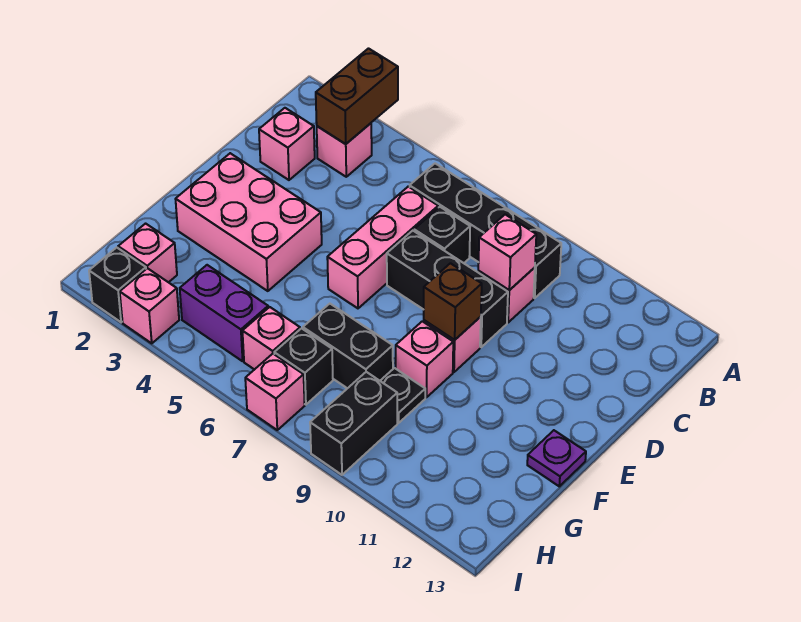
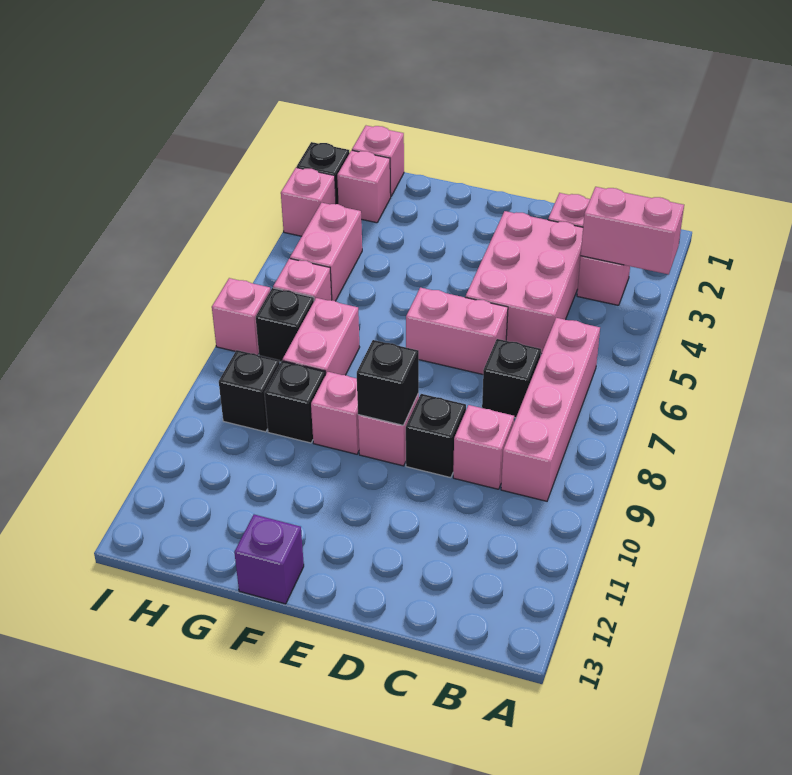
brown 1x2 brick [316,49,398,144] -> pink 1x2 brick [581,187,684,274]
black 1x4 brick [410,163,561,298] -> pink 1x4 brick [501,318,600,501]
pink 1x3 brick [327,187,438,308] -> pink 1x2 brick [406,288,508,374]
pink 1x1 brick [478,215,536,290] -> pink 1x1 brick moved to [352,126,404,196]
black 1x3 brick [387,231,508,347] -> black 1x1 brick [406,394,466,478]
pink 2x3 brick [176,153,322,291] -> pink 2x3 brick moved to [465,211,583,354]
brown 1x1 brick [424,263,482,340] -> black 1x1 brick [357,340,419,425]
purple 1x1 plate [527,430,586,486] -> purple 1x1 brick [234,515,304,604]
black 1x2 brick [303,304,393,388] -> pink 1x2 brick [283,298,360,375]
black 1x1 plate [380,368,425,423] -> black 1x1 brick [264,361,325,443]
purple 1x2 brick [180,265,268,361] -> pink 1x2 brick [290,203,362,301]
black 1x2 brick [310,372,397,475] -> black 1x1 brick [219,350,280,432]

